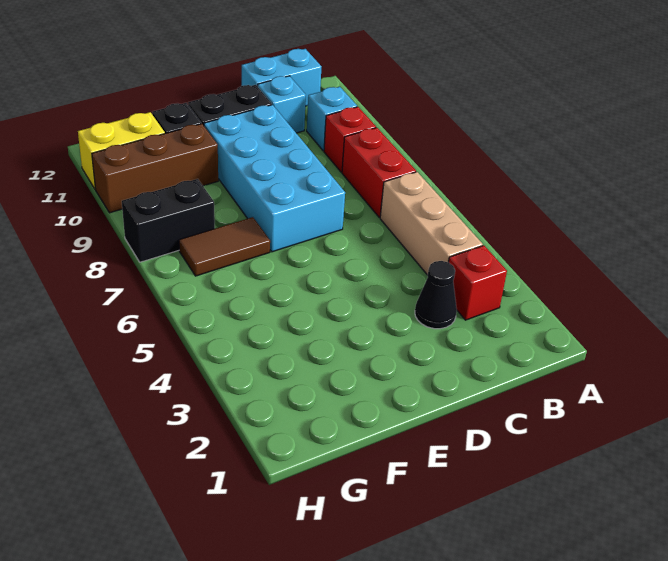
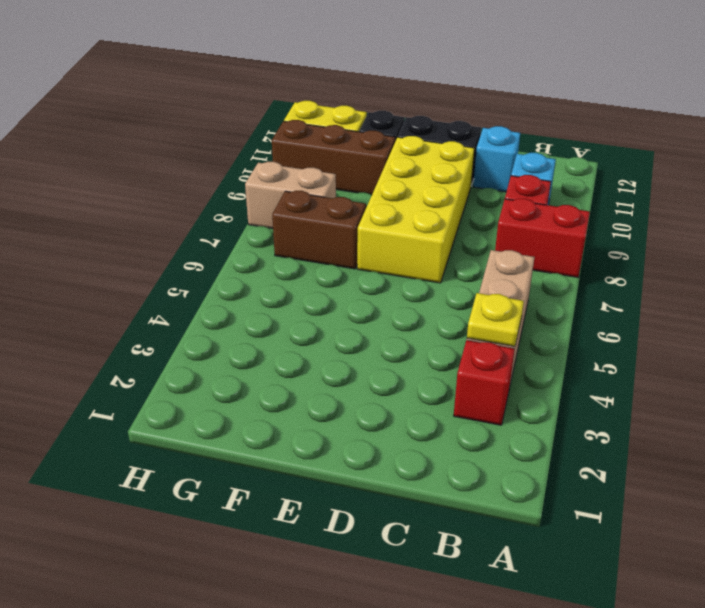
none -> yellow 1x1 plate [467,293,524,346]
red 1x2 brick [342,128,416,218] -> red 1x2 brick turned to [495,199,590,277]
cyan 1x2 brick [242,49,322,106] -> none
black 1x1 cone [415,261,457,329] -> none
cyan 2x4 brick [204,105,345,252] -> yellow 2x4 brick [357,136,474,283]
brown 1x2 tile [179,217,270,276] -> brown 1x2 brick [272,191,366,269]
black 1x2 brick [122,179,215,262] -> tan 1x2 brick [245,162,336,229]

